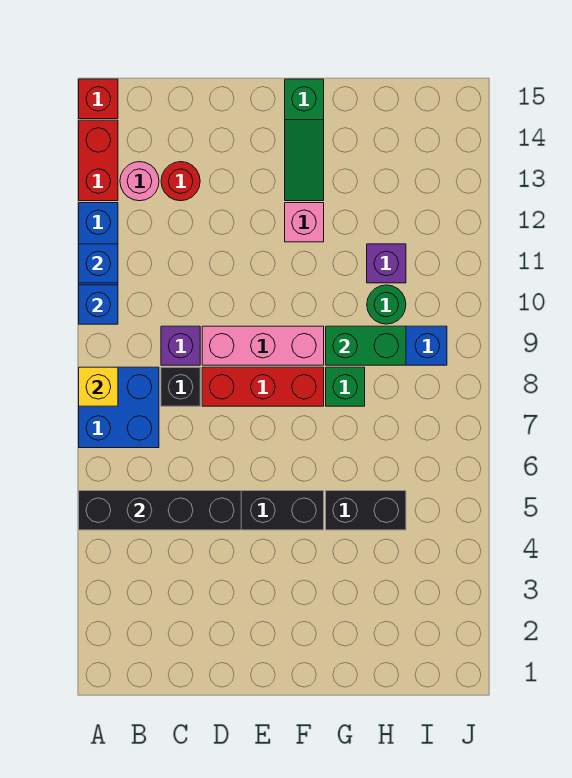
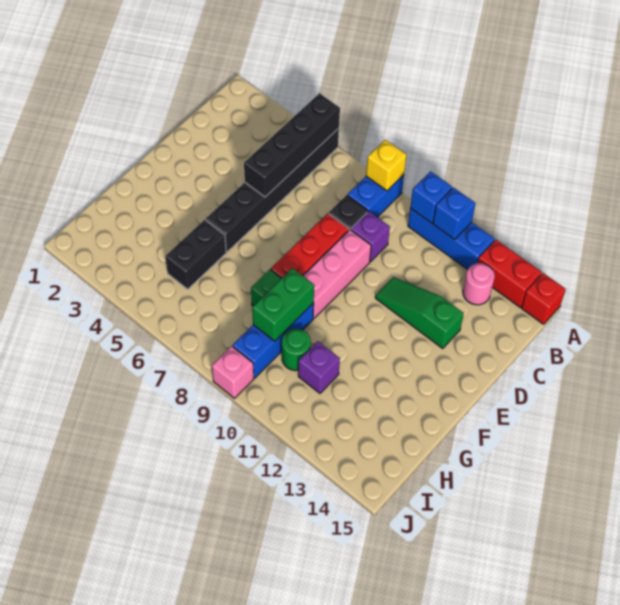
blue 2x2 brick [79,367,159,448] -> blue 1x2 brick [347,175,404,217]
red 1x1 round brick [161,162,200,201] -> none
pink 1x1 brick [285,203,324,242] -> pink 1x1 brick moved to [212,346,254,398]
green 1x3 slope [285,79,324,201] -> green 1x3 slope moved to [375,277,464,349]

